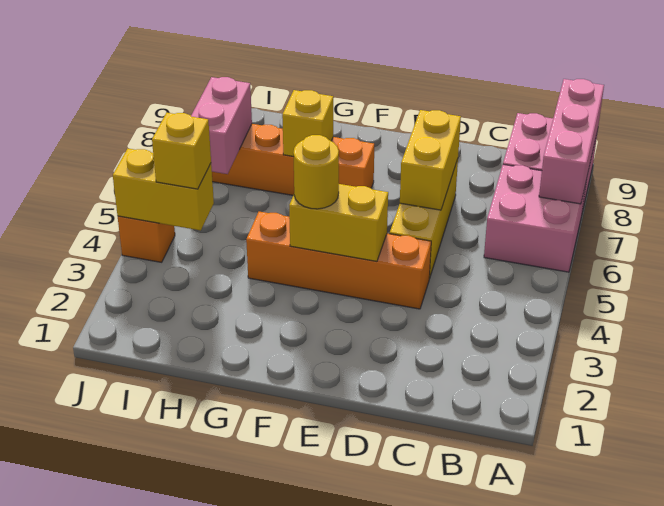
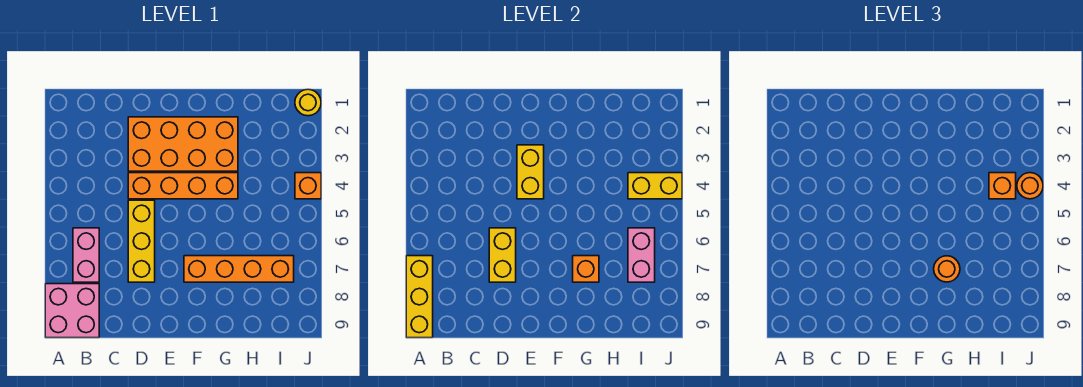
pink 2x2 brick [484,164,586,272] -> pink 1x2 brick [73,228,99,282]
pink 1x3 brick [539,79,604,204] -> yellow 1x3 brick [406,256,433,338]
none -> orange 2x4 brick [128,117,238,171]
yellow 1x2 brick [289,184,388,261] -> yellow 1x2 brick turned to [517,145,544,199]
yellow 1x1 round brick [293,135,339,209] -> yellow 1x1 round brick moved to [295,89,321,116]
yellow 1x1 brick [282,90,333,157] -> orange 1x1 brick [573,256,599,282]
none -> orange 1x1 round brick [934,256,960,282]
yellow 1x1 brick [152,113,211,189] -> orange 1x1 brick [989,173,1016,199]
none -> orange 1x1 round brick [1017,173,1043,199]

